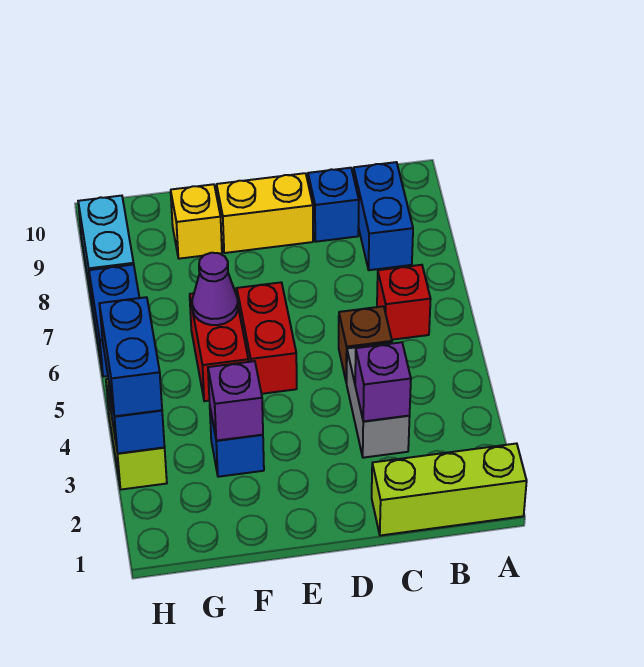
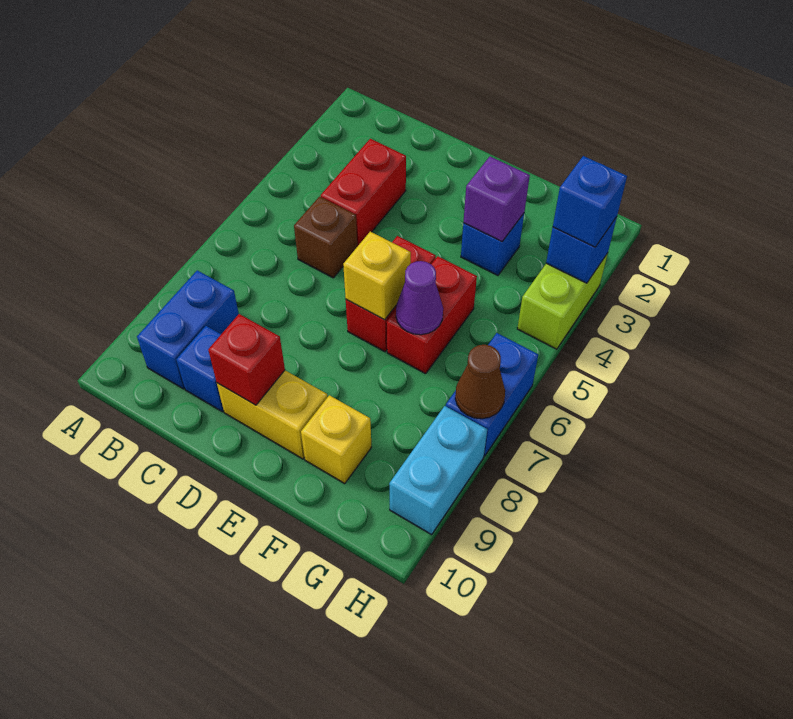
lime 1x3 brick [372,443,527,536] -> none
red 1x1 brick [377,265,431,340] -> red 1x1 brick moved to [208,314,285,405]
grey 1x2 brick [347,343,410,458] -> red 1x2 brick [321,139,406,247]
purple 1x1 brick [355,342,411,421] -> none
none -> yellow 1x1 brick [343,232,411,320]
blue 1x2 brick [99,297,162,416] -> blue 1x1 brick [553,156,627,247]
none -> brown 1x1 cone [455,345,505,419]

